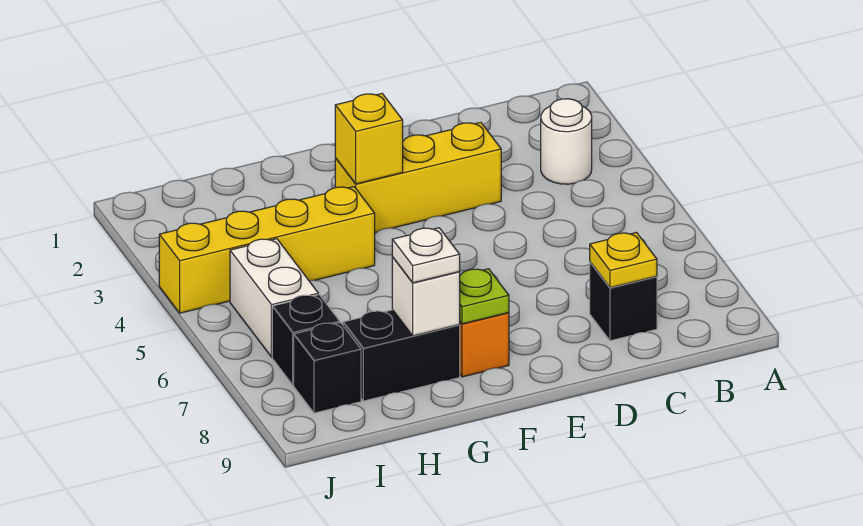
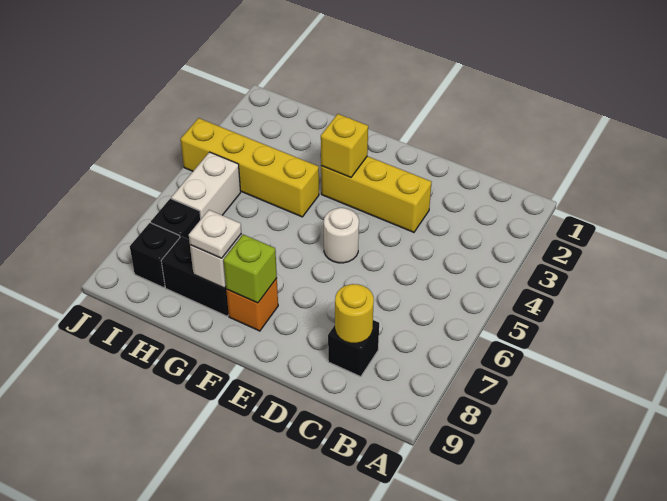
white 1x1 round brick [541,99,592,184] -> white 1x1 round brick moved to [324,208,359,263]
yellow 1x1 plate [590,233,657,288] -> yellow 1x1 round brick [335,284,374,343]
lime 1x1 plate [460,269,509,324] -> lime 1x1 brick [224,234,277,303]

